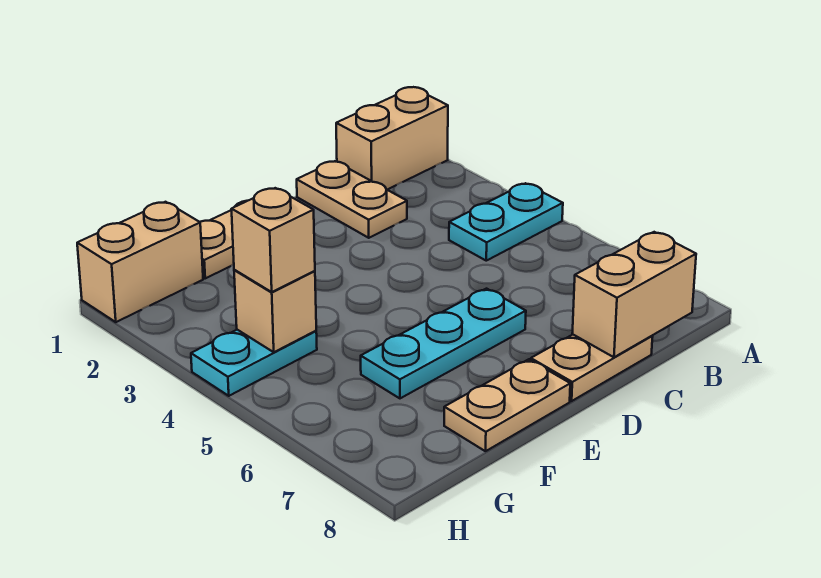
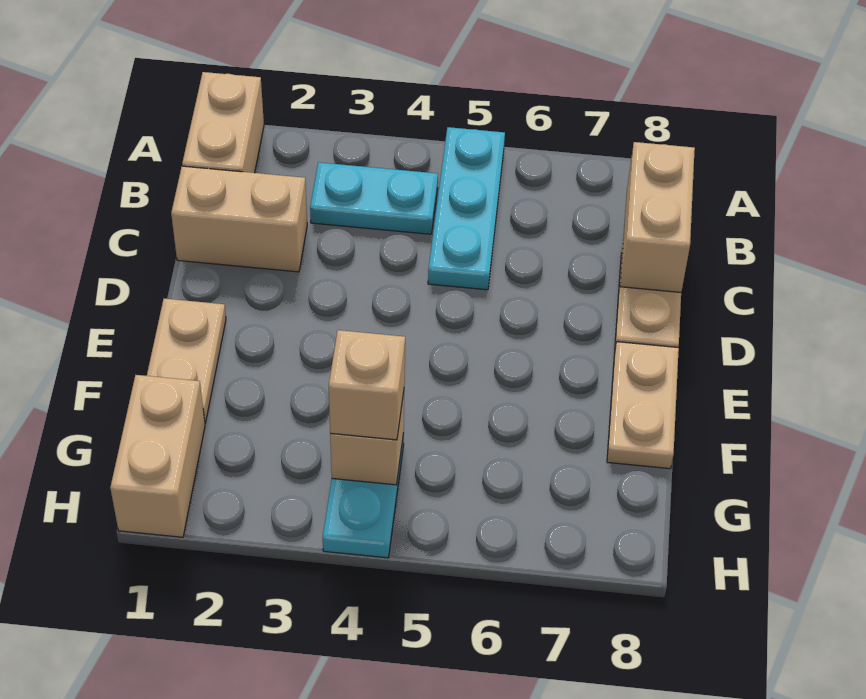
cyan 1x2 plate [449,183,563,261] -> cyan 1x2 plate turned to [310,162,438,234]
tan 1x2 plate [297,161,407,238] -> tan 1x2 brick [171,166,307,272]
cyan 1x3 plate [361,289,526,398] -> cyan 1x3 plate moved to [428,127,505,290]

